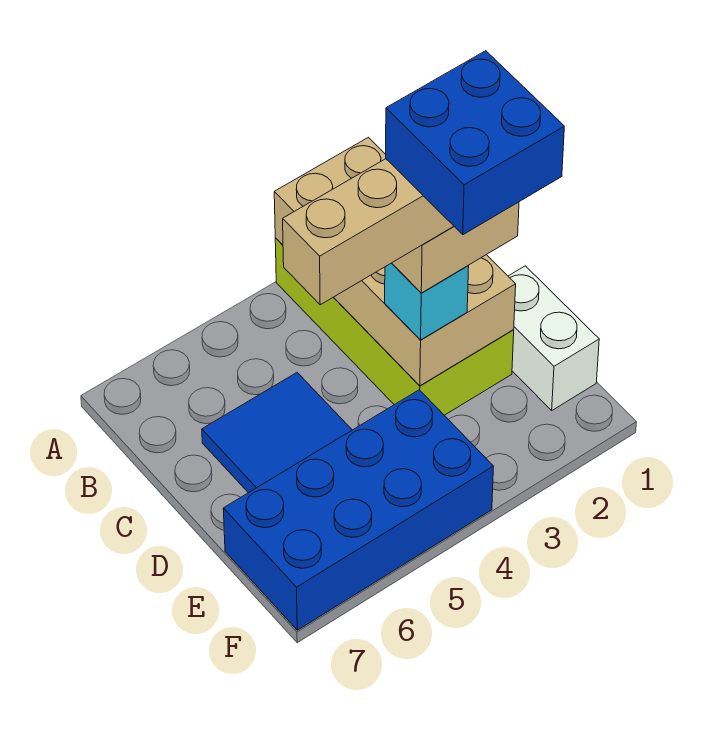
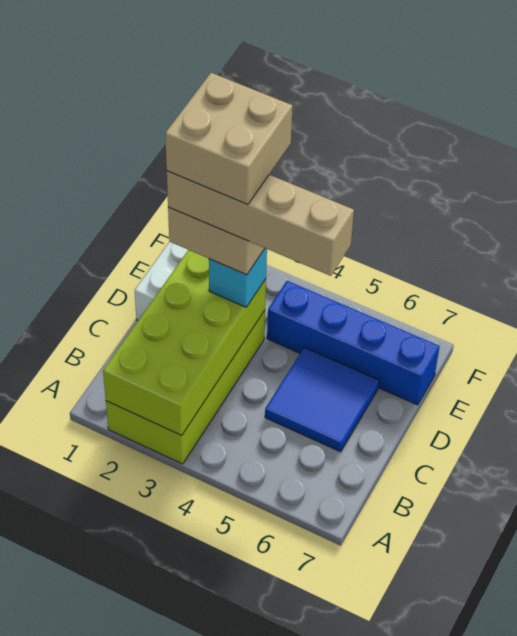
tan 2x4 brick [274,137,516,386] -> lime 2x4 brick [103,250,266,435]
blue 2x2 brick [386,51,564,235] -> tan 2x2 brick [165,73,293,205]
blue 2x4 brick [223,390,493,630] -> blue 1x4 brick [267,281,439,405]

